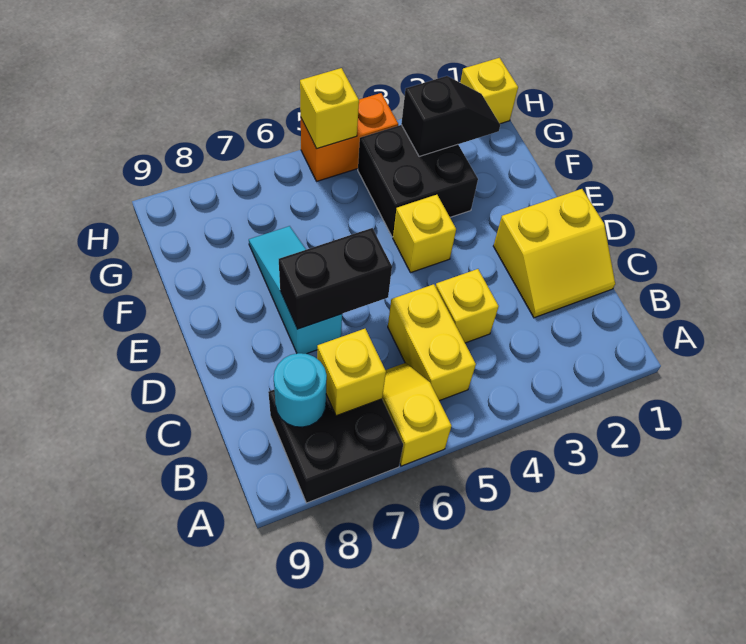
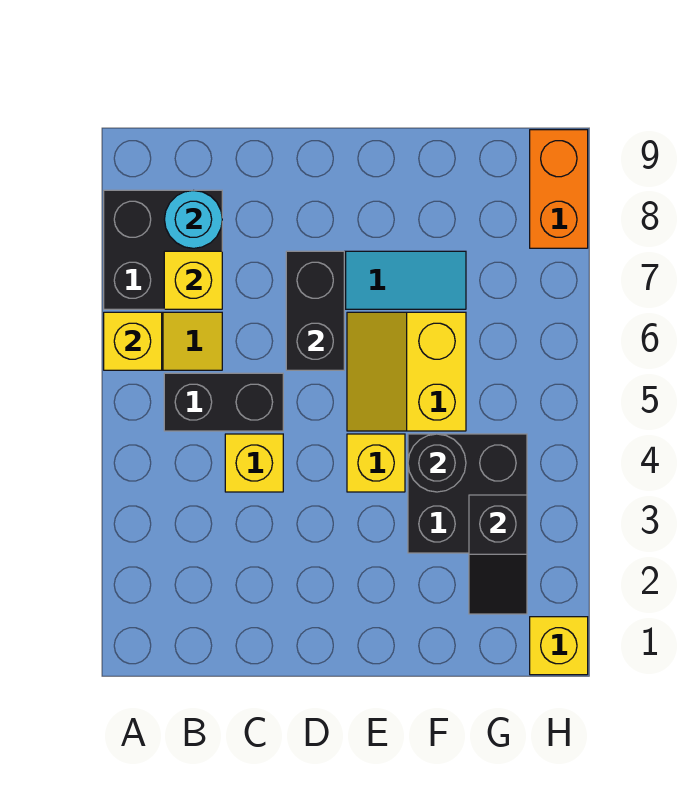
yellow 1x2 brick [388,284,476,401] -> black 1x2 brick [164,373,283,431]
yellow 2x2 slope [493,189,615,318] -> yellow 2x2 slope moved to [347,312,466,431]
none -> black 1x1 round brick [408,434,466,492]
orange 1x2 brick [301,93,398,181] -> orange 1x2 brick moved to [530,130,588,248]
yellow 1x1 brick [300,68,359,149] -> yellow 1x1 brick moved to [104,312,162,370]

